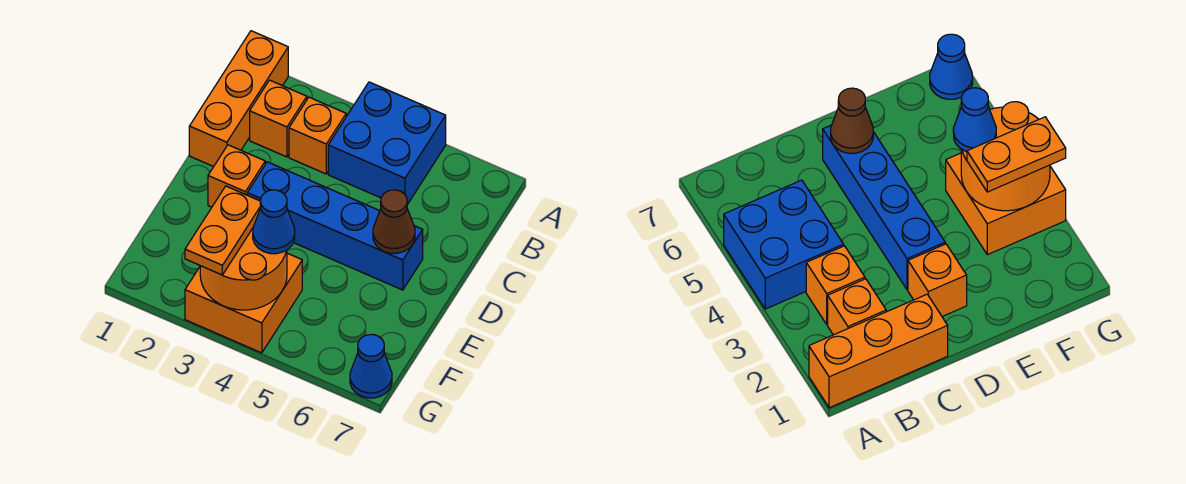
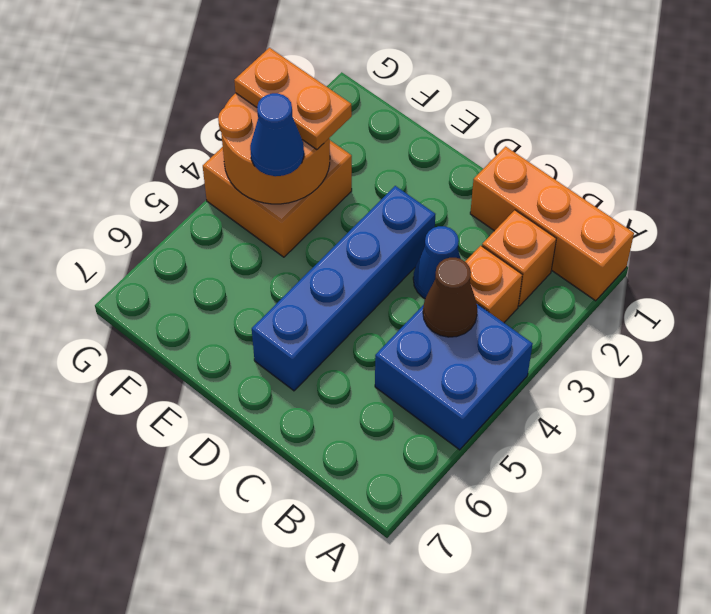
orange 1x1 brick [208,145,265,207] -> none
brown 1x1 cone [373,190,415,254] -> brown 1x1 cone moved to [423,258,477,337]
blue 1x1 cone [350,334,392,398] -> blue 1x1 cone moved to [413,226,461,298]

